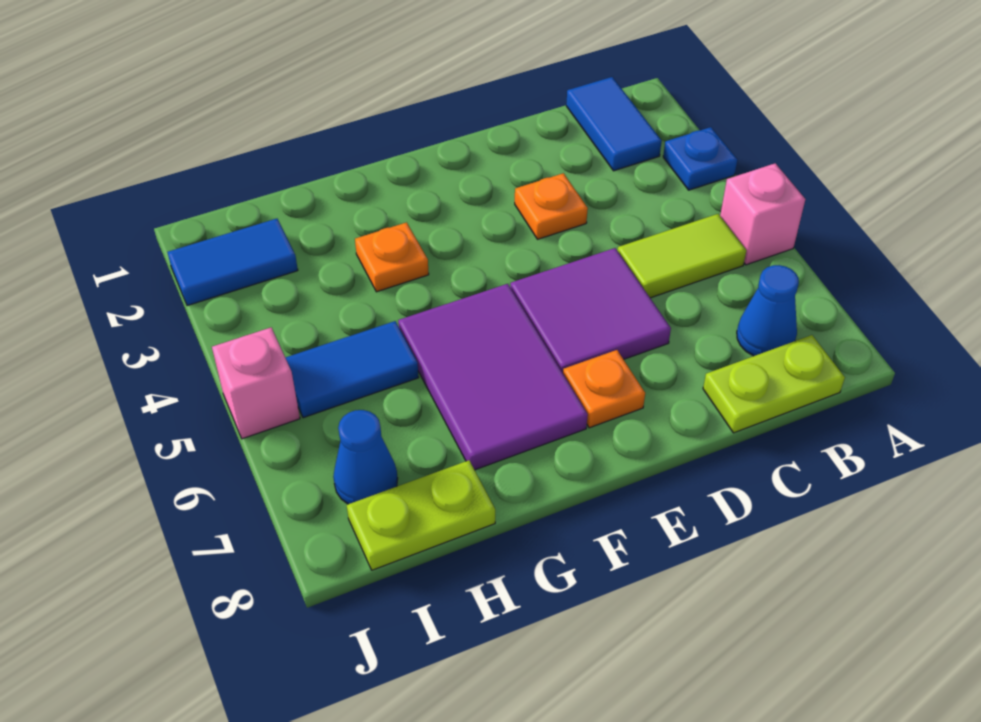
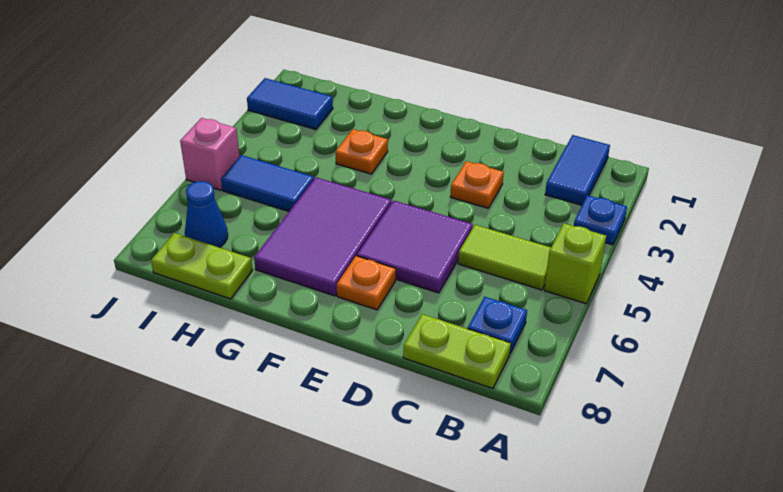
pink 1x1 brick [720,163,805,265] -> lime 1x1 brick [544,223,606,304]
blue 1x1 cone [737,265,799,356] -> blue 1x1 plate [468,297,527,353]

